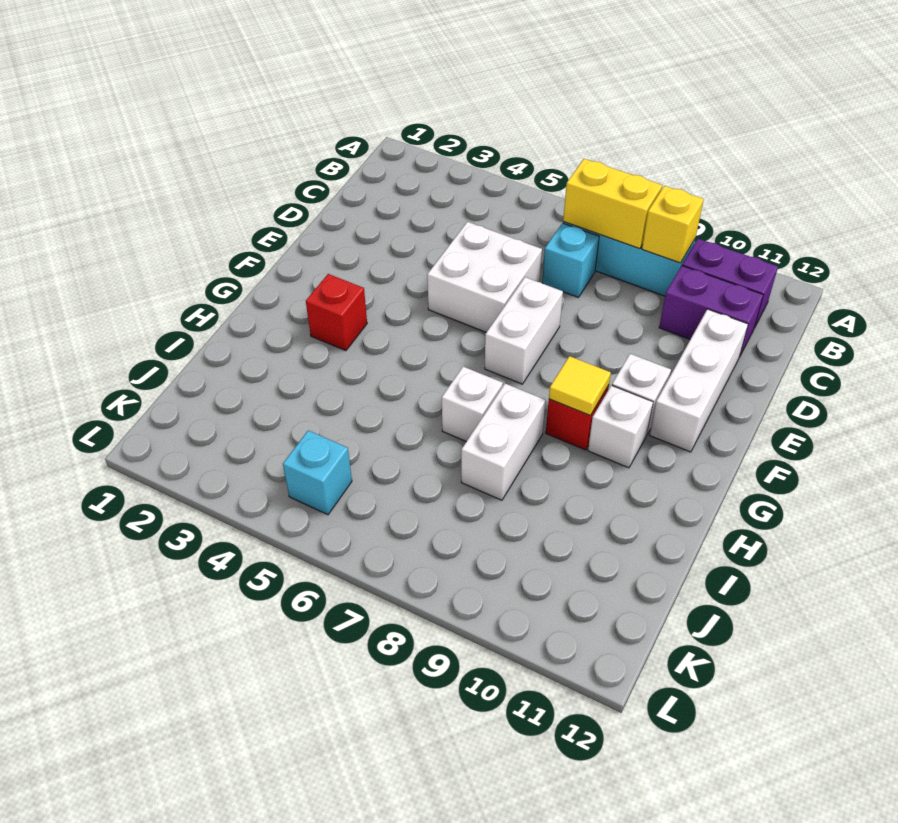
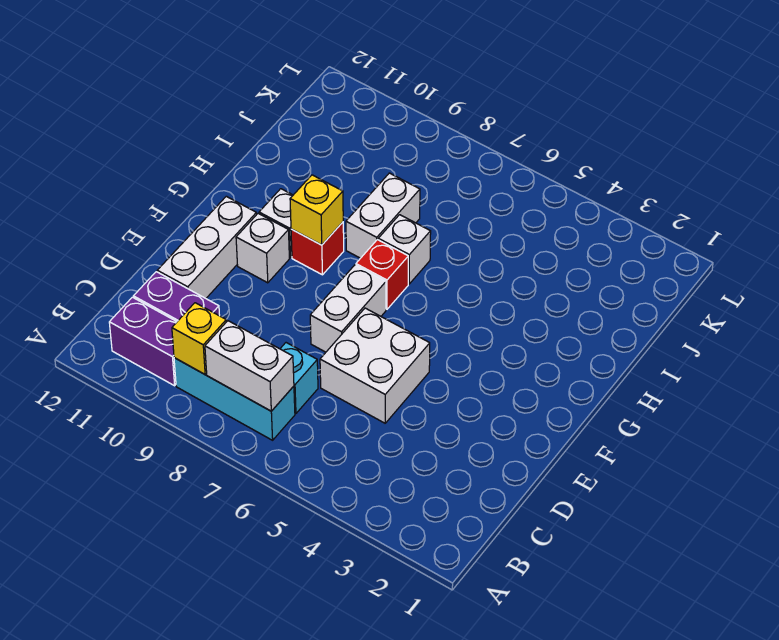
yellow 1x2 brick [563,159,662,249] -> white 1x2 brick [205,321,294,411]
red 1x1 brick [306,274,367,351] -> red 1x1 brick moved to [356,240,408,309]
yellow 1x1 tile [549,356,611,415] -> yellow 1x1 brick [290,175,343,245]
cyan 1x1 brick [283,430,352,515] -> none

